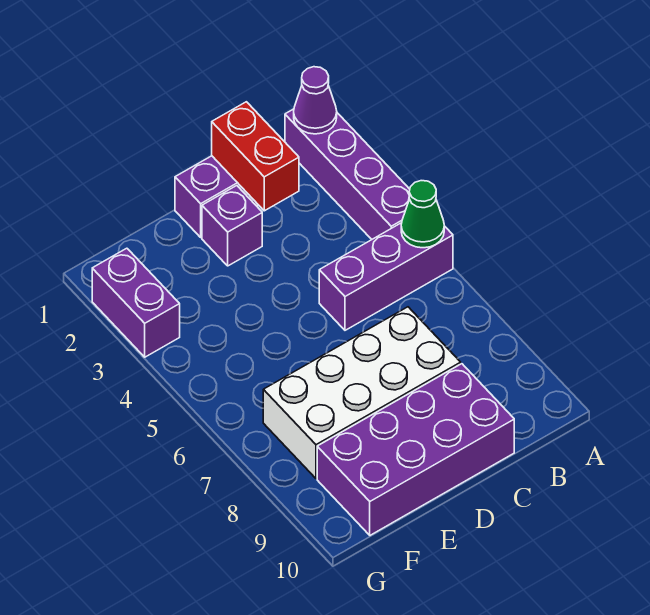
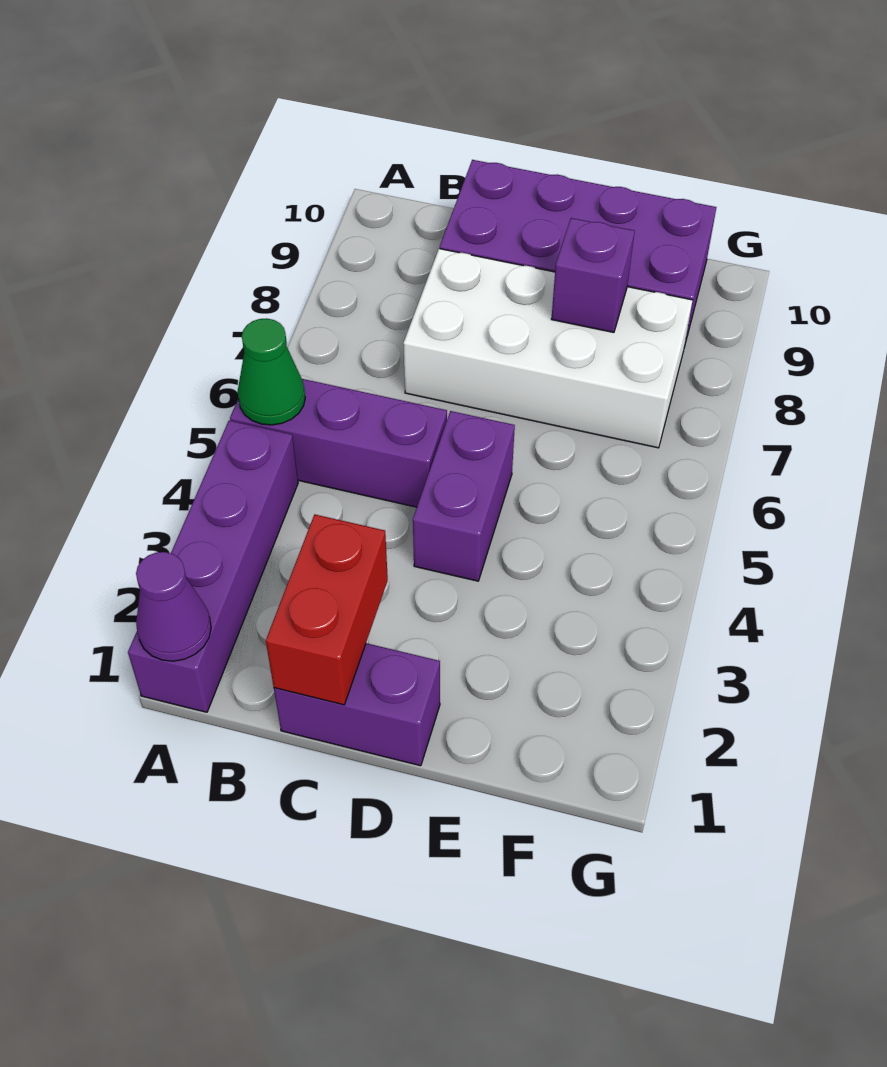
purple 1x1 brick [202,186,262,266] -> purple 1x1 brick moved to [551,218,635,332]
purple 1x2 brick [92,248,180,357] -> purple 1x2 brick moved to [413,411,515,581]

